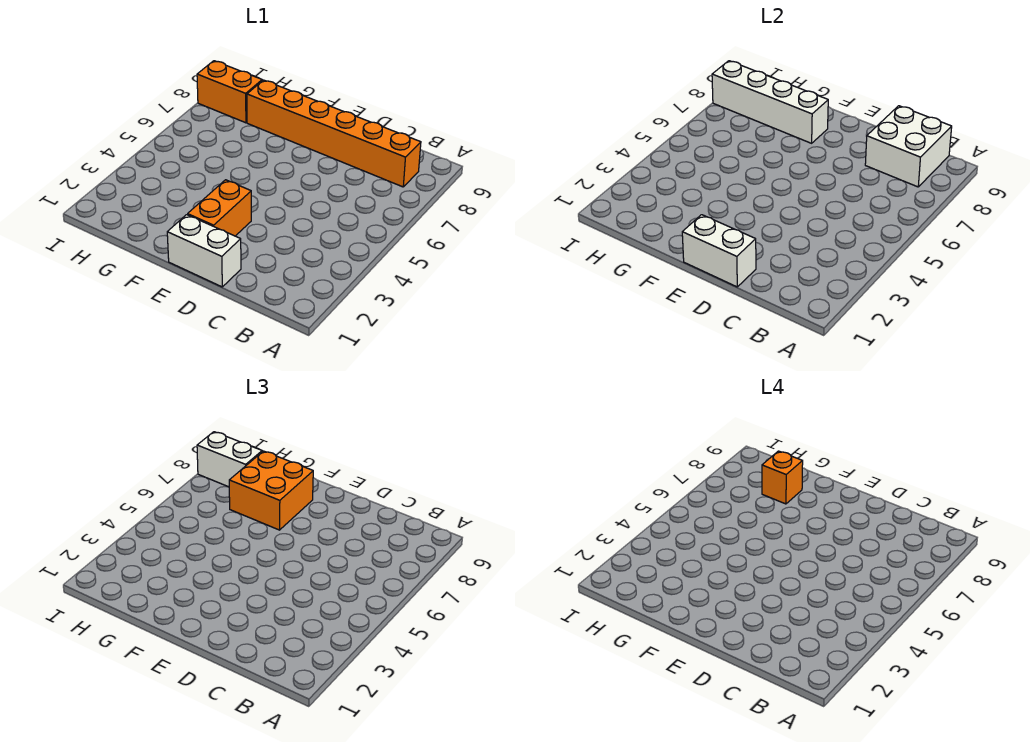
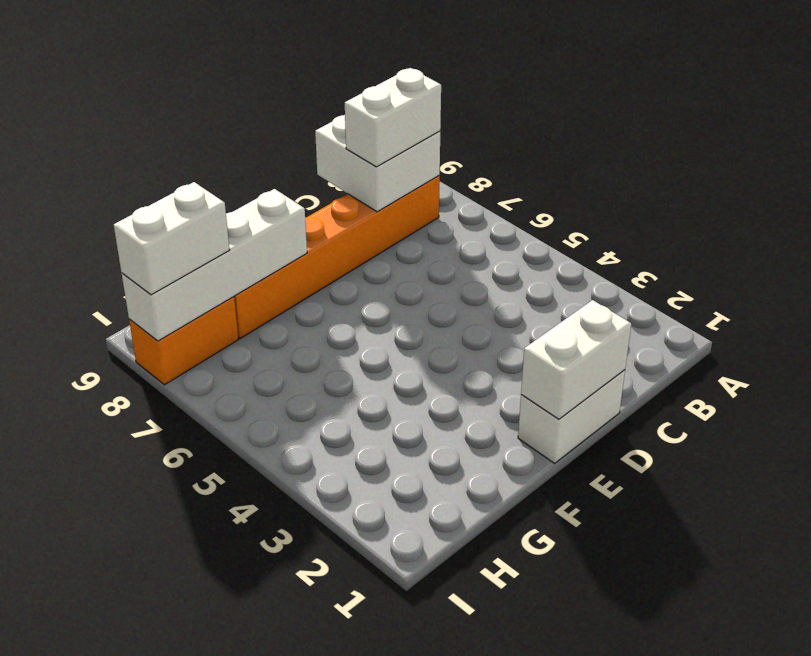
none -> white 1x2 brick [345,68,441,167]
orange 1x2 brick [188,180,251,236] -> none
orange 2x2 brick [229,451,313,530] -> none
orange 1x1 brick [762,451,803,504] -> none

